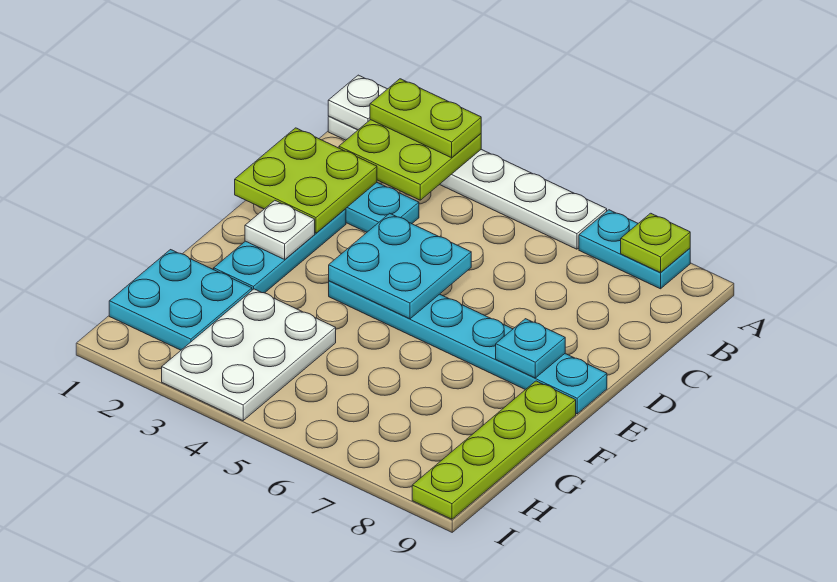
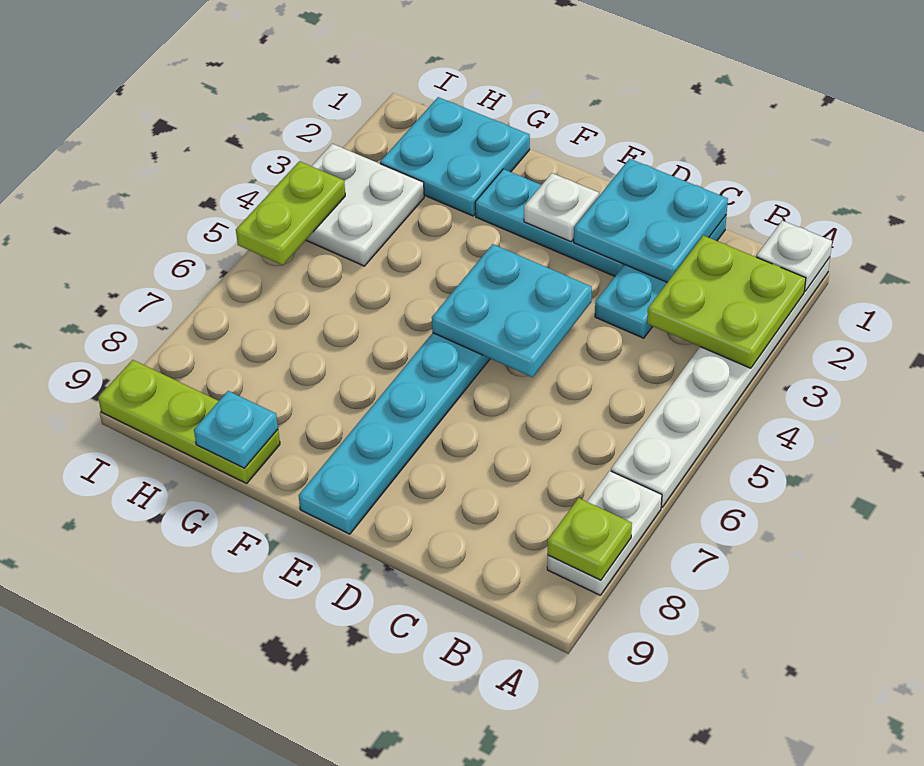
lime 1x2 plate [370,79,481,158] -> lime 1x2 plate moved to [236,161,345,265]
cyan 1x2 plate [579,210,690,289] -> white 1x2 plate [547,471,662,595]
lime 2x2 plate [235,128,377,233] -> cyan 2x2 plate [574,159,728,282]
cyan 1x1 plate [496,319,565,378] -> cyan 1x1 plate moved to [194,391,278,468]
lime 1x4 plate [412,381,576,519] -> lime 1x3 plate [98,360,280,483]
white 2x3 plate [162,289,336,421] -> white 2x2 plate [306,144,424,266]

